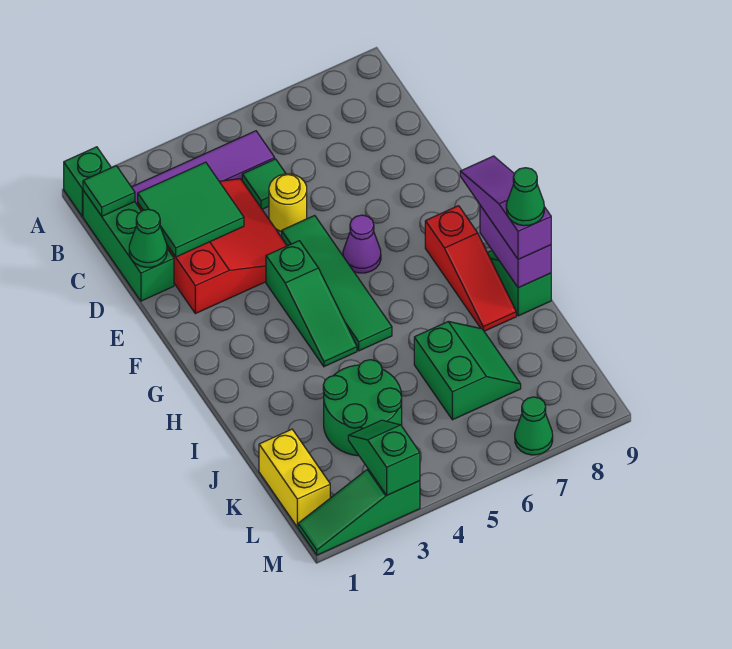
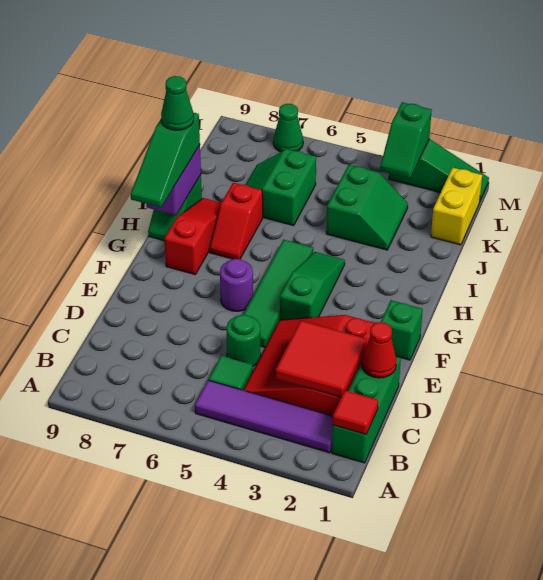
green 1x1 brick [64,147,111,216] -> green 1x1 brick moved to [381,300,423,360]
green 1x1 tile [83,166,135,216] -> red 1x1 tile [333,390,378,434]
green 2x2 tile [138,162,244,257] -> red 2x2 tile [276,320,367,397]
green 1x1 cone [129,209,167,267] -> red 1x1 cone [362,322,397,378]
yellow 1x1 round brick [269,174,307,232] -> green 1x1 round brick [226,315,261,366]
purple 1x1 cone [343,215,381,273] -> purple 1x1 round brick [220,259,253,311]
purple 1x3 slope [460,156,551,259] -> green 1x3 slope [131,113,200,207]
none -> red 1x2 slope [210,183,263,259]
green 2x2 round brick [323,360,402,456] -> green 2x2 slope [326,165,408,250]

